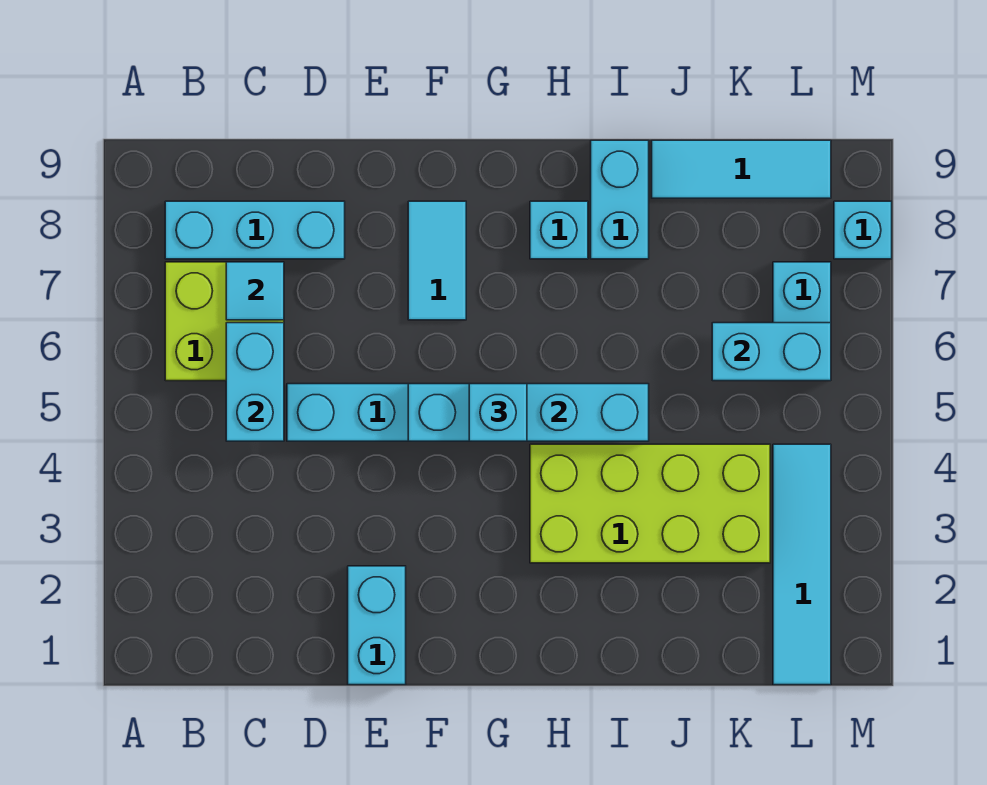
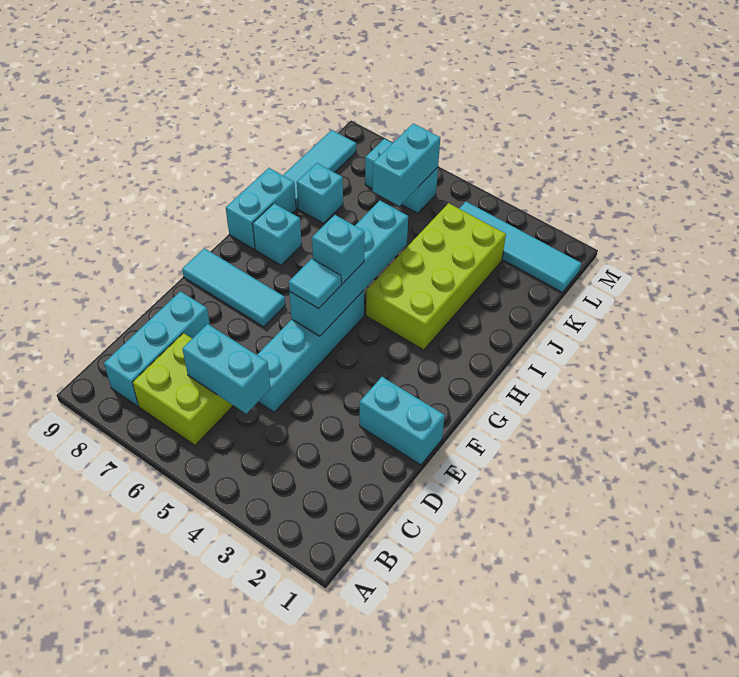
cyan 1x1 tile [226,262,284,320] -> cyan 1x1 tile moved to [289,259,341,309]
cyan 1x2 tile [408,201,466,320] -> cyan 1x3 tile [182,248,285,327]
cyan 1x2 brick [591,140,649,259] -> cyan 1x2 brick turned to [226,168,296,249]
cyan 1x1 brick [834,201,892,259] -> cyan 1x1 brick moved to [297,163,343,223]

